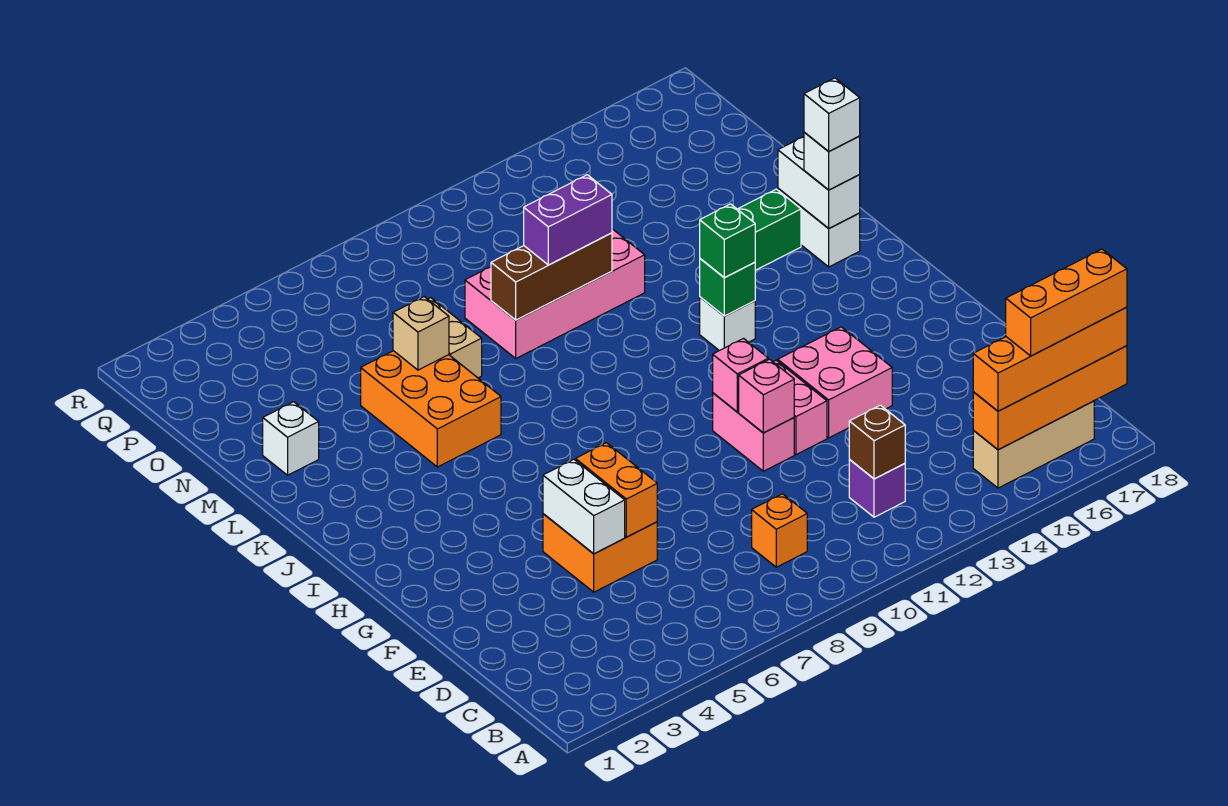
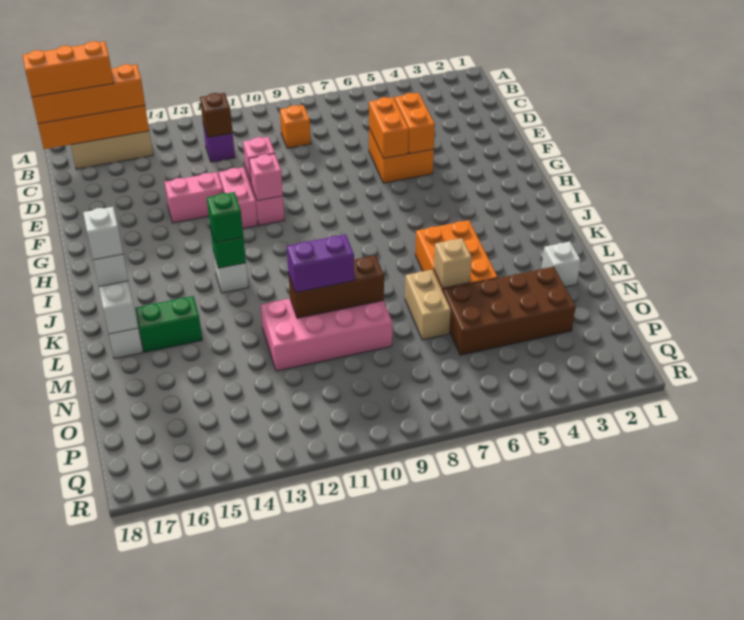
white 1x2 brick [543,459,625,554] -> orange 1x2 brick [395,93,435,154]
pink 2x2 brick [778,327,892,438] -> pink 1x2 brick [164,172,223,223]
none -> brown 2x4 brick [443,267,576,355]

